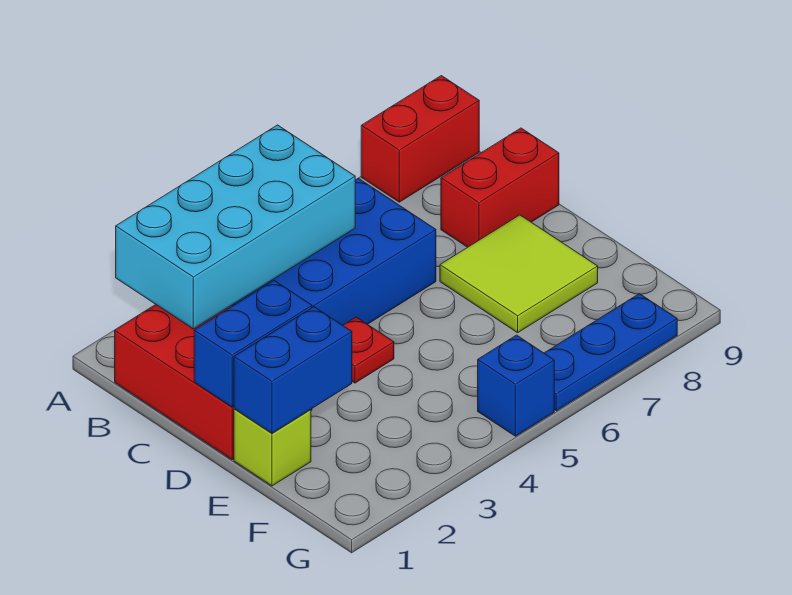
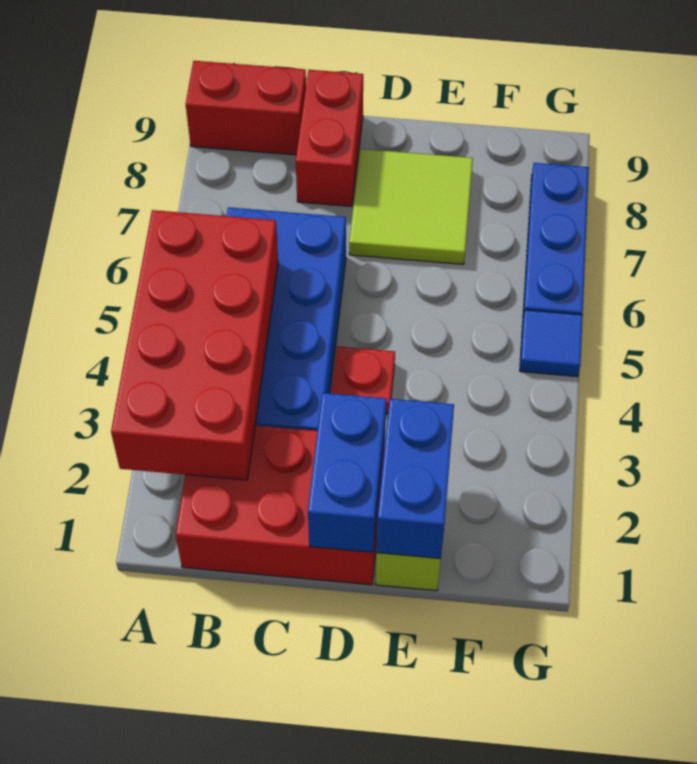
cyan 2x4 brick [116,125,355,329] -> red 2x4 brick [111,210,278,480]
red 1x2 brick [361,76,479,202] -> red 1x2 brick turned to [186,61,306,155]
blue 1x1 brick [478,335,554,436] -> blue 1x1 tile [520,310,583,377]

